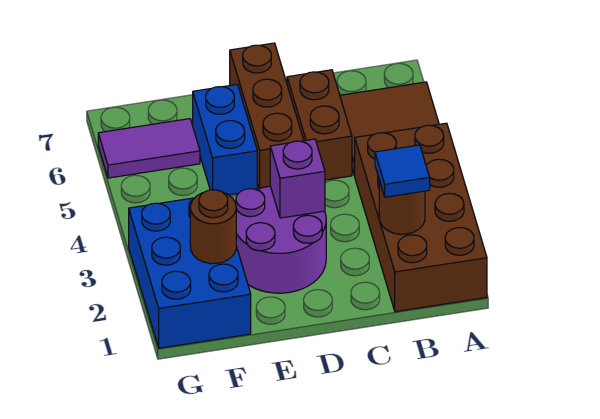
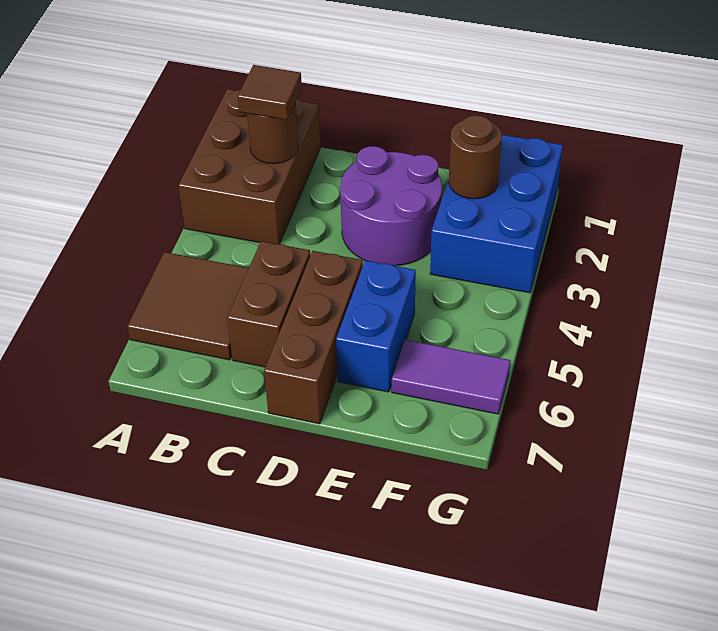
brown 2x4 brick [354,123,487,312] -> brown 2x3 brick [178,89,321,244]
blue 1x1 tile [375,145,430,197] -> brown 1x1 tile [238,65,302,120]
purple 1x1 brick [270,139,325,218] -> none

